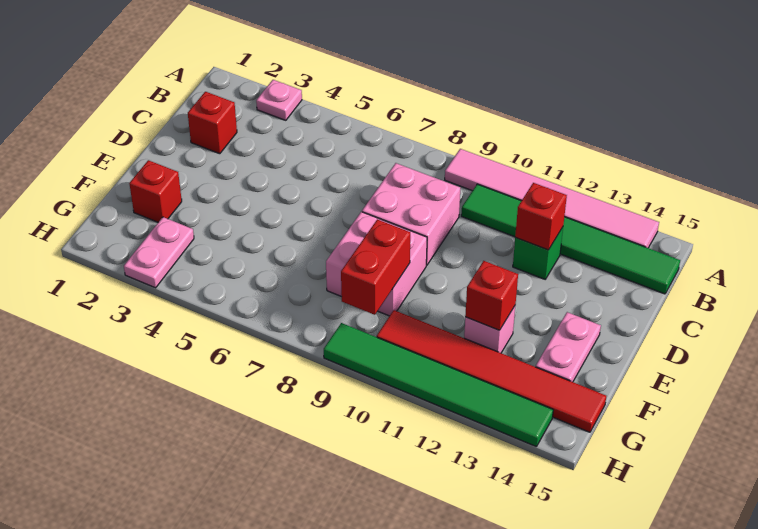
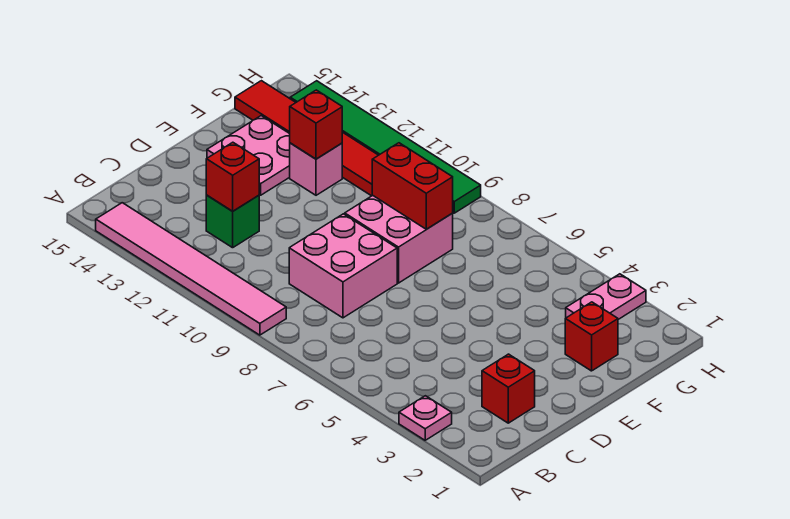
green 1x6 tile [461,184,680,294] -> none
pink 1x2 plate [536,312,601,382] -> pink 2x2 plate [207,116,290,195]
red 1x2 brick [341,219,410,315] -> red 1x2 brick turned to [372,143,453,229]

